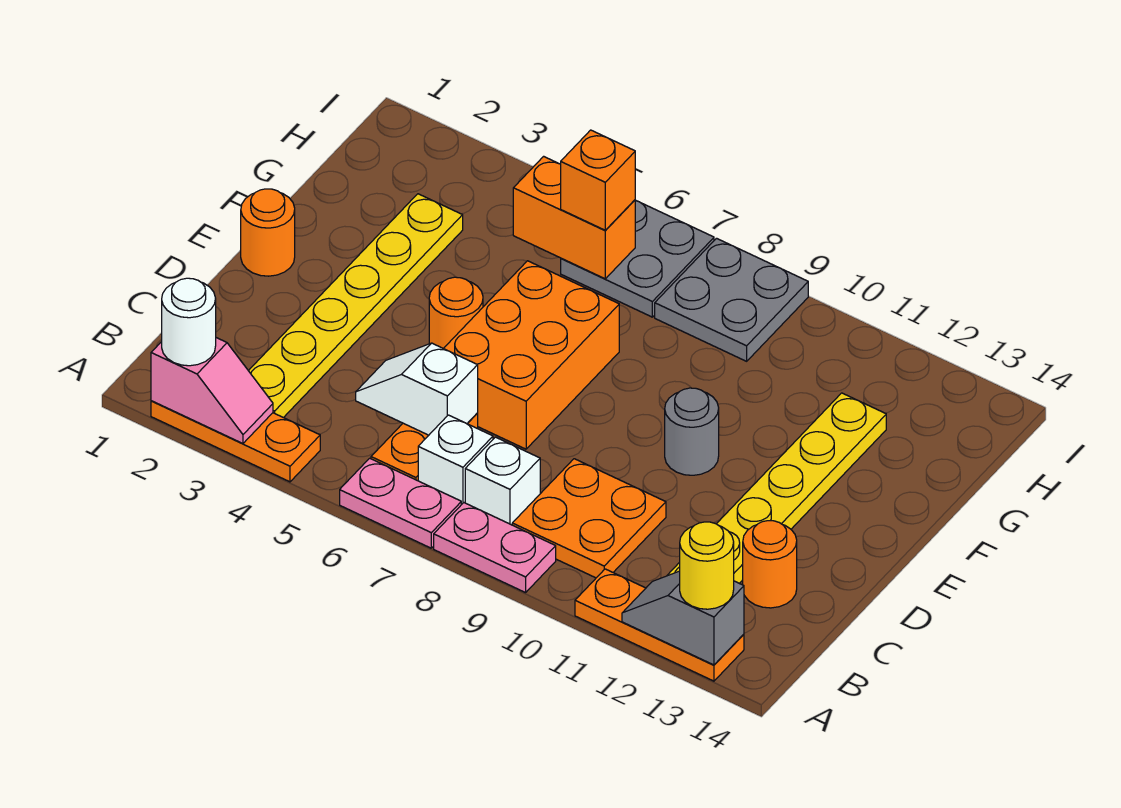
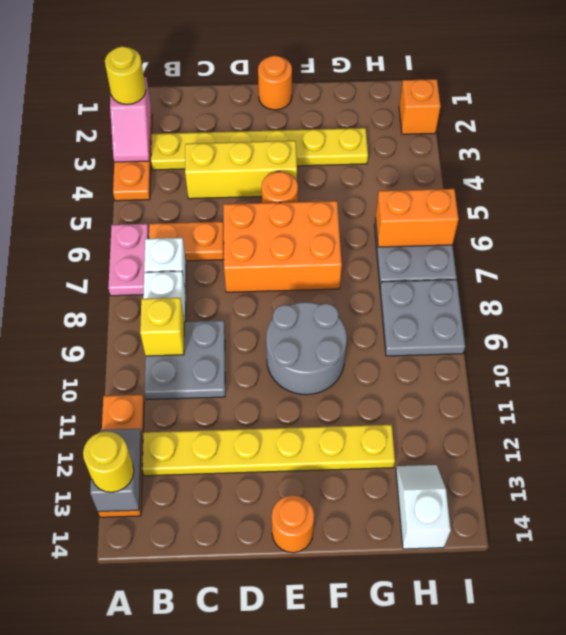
white 1x1 round brick [162,278,216,366] -> yellow 1x1 round brick [105,46,146,104]
pink 1x2 plate [434,503,556,593] -> none
orange 2x2 plate [512,459,666,578] -> grey 2x2 plate [145,320,225,400]
none -> yellow 1x1 brick [140,298,185,356]
none -> yellow 1x3 brick [185,141,297,199]
white 1x2 slope [356,343,478,435] -> white 1x2 slope moved to [396,465,451,549]
orange 1x1 round brick [743,521,797,608] -> orange 1x1 round brick moved to [272,495,314,553]
grey 1x1 round brick [665,388,719,475] -> grey 2x2 round brick [266,302,347,395]
orange 1x2 brick [513,156,636,279] -> orange 1x2 brick turned to [375,189,459,247]
orange 1x1 brick [561,130,635,230] -> orange 1x1 brick moved to [399,79,441,134]

